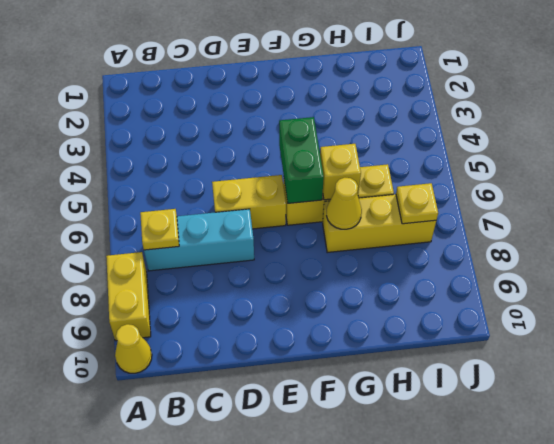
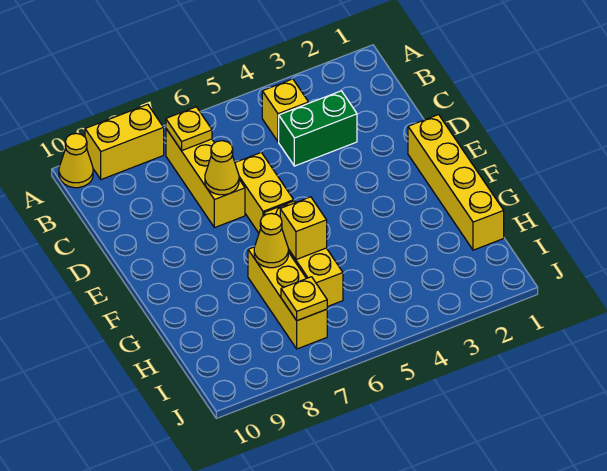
none -> yellow 1x1 brick [262,79,309,142]
cyan 1x3 brick [144,209,254,271] -> yellow 1x3 brick [166,129,245,228]
none -> yellow 1x1 cone [205,141,239,195]
none -> yellow 1x4 brick [408,115,504,250]
green 1x2 brick [279,117,324,203] -> green 1x2 brick moved to [279,91,357,166]

